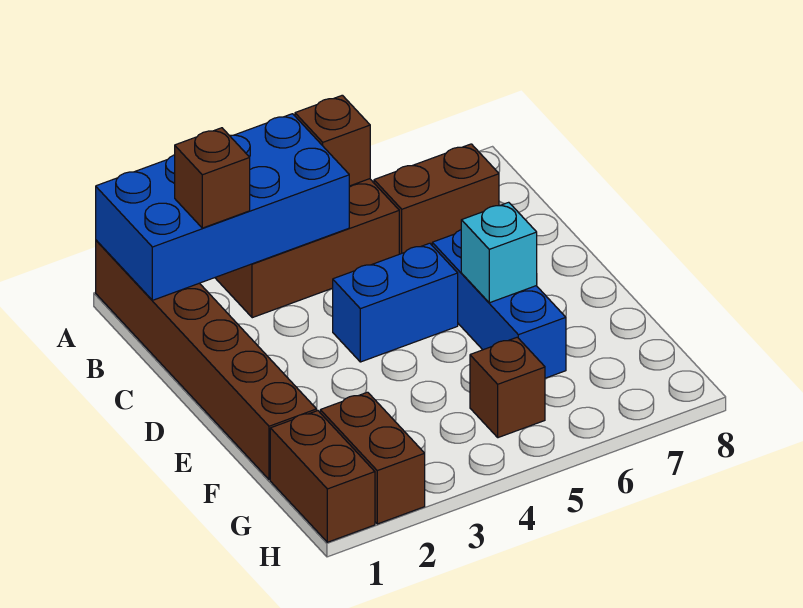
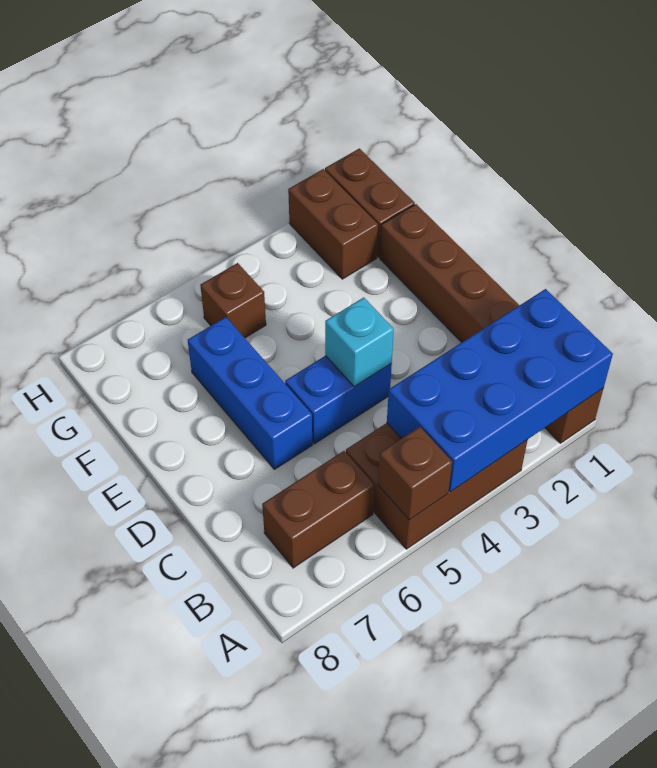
brown 1x1 brick [175,128,250,228] -> none
cyan 1x1 brick [461,202,537,303] -> cyan 1x1 brick moved to [325,297,394,387]

